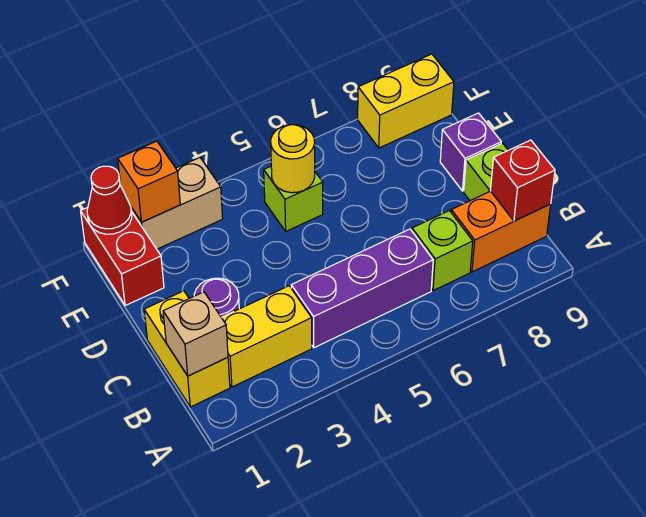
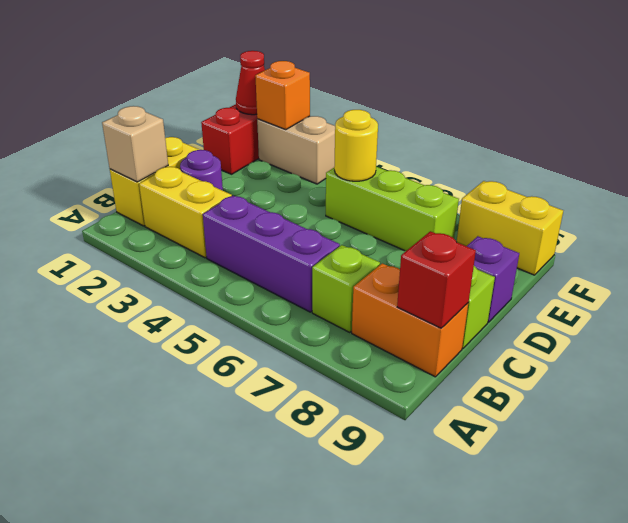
lime 1x1 brick [264,166,323,231] -> lime 1x3 brick [326,167,459,251]

